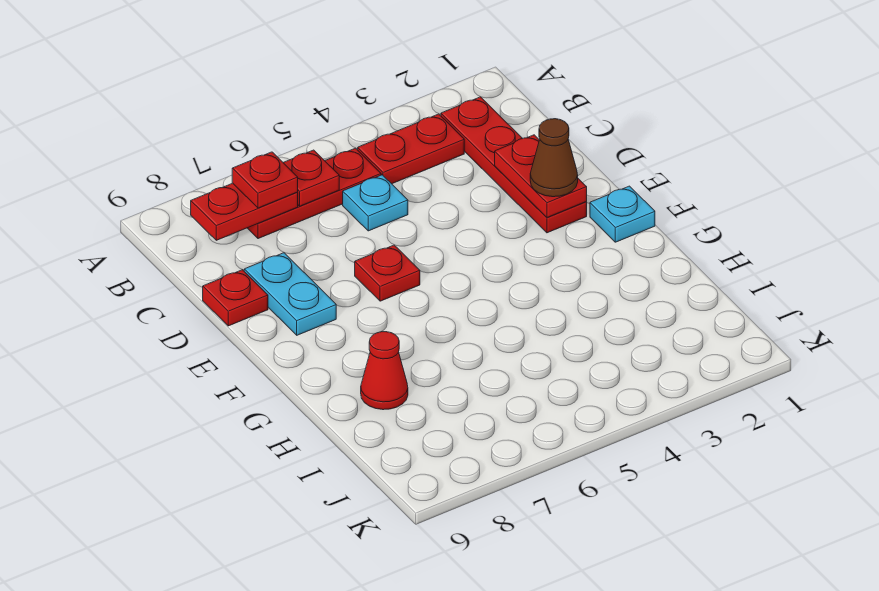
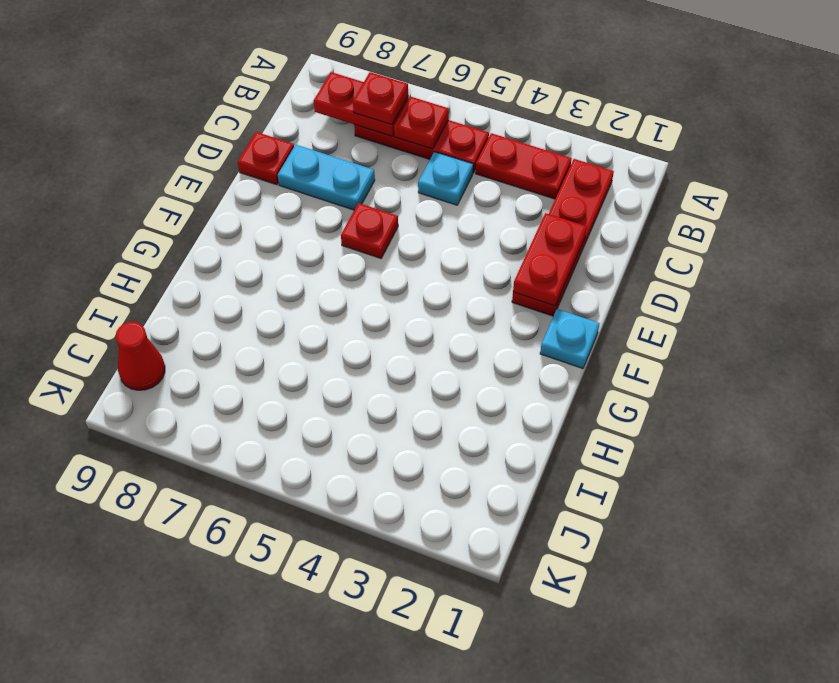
cyan 1x2 plate [244,253,336,335] -> cyan 1x2 plate turned to [278,145,375,210]
brown 1x1 cone [530,119,578,197] -> none
red 1x1 cone [361,332,408,410] -> red 1x1 cone moved to [116,322,165,390]

